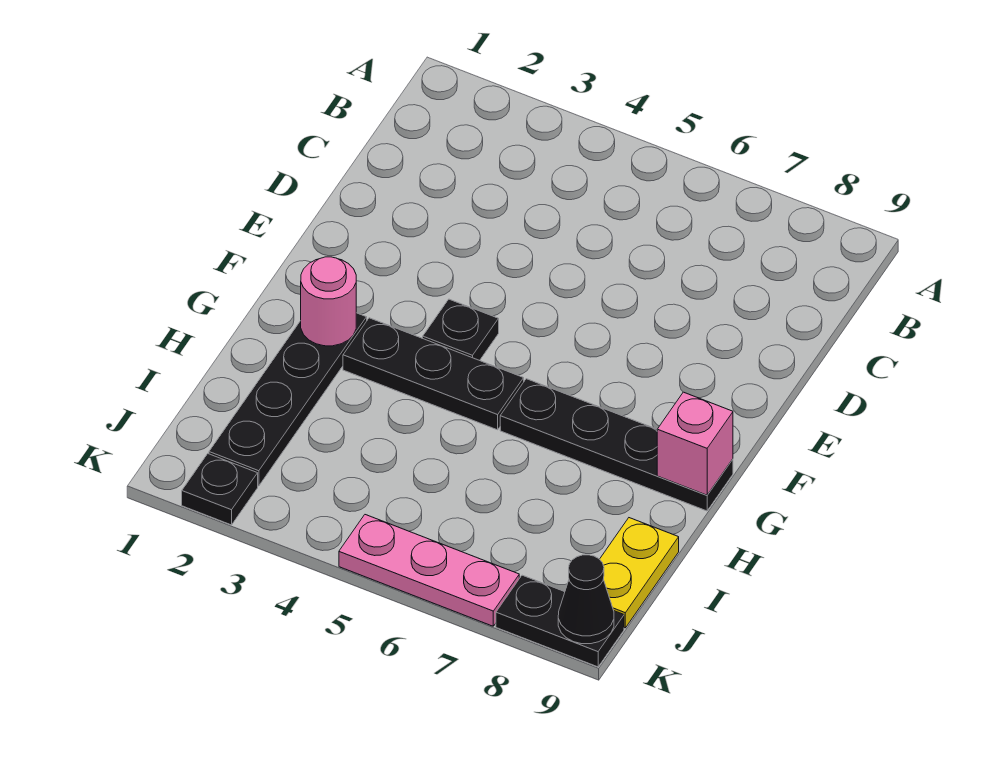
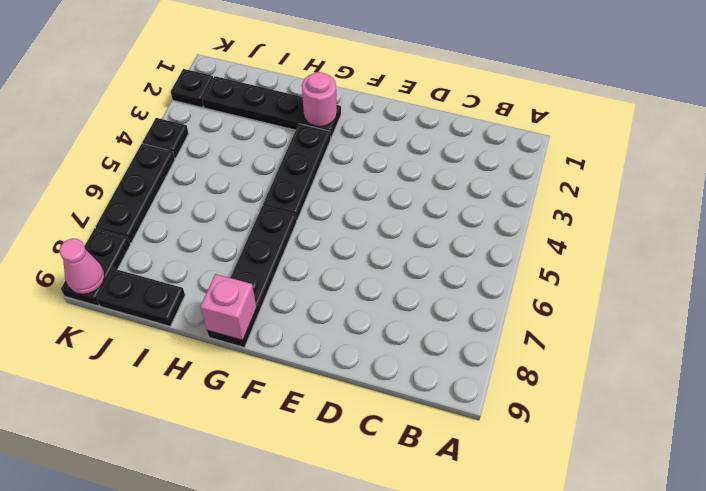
black 1x1 plate [423,299,499,361] -> black 1x1 plate moved to [142,118,189,159]
yellow 1x2 plate [600,518,679,628] -> black 1x2 plate [97,269,185,326]
pink 1x3 plate [339,515,519,626] -> black 1x3 plate [96,144,175,243]
black 1x1 cone [558,555,614,644] -> pink 1x1 cone [59,239,105,294]

